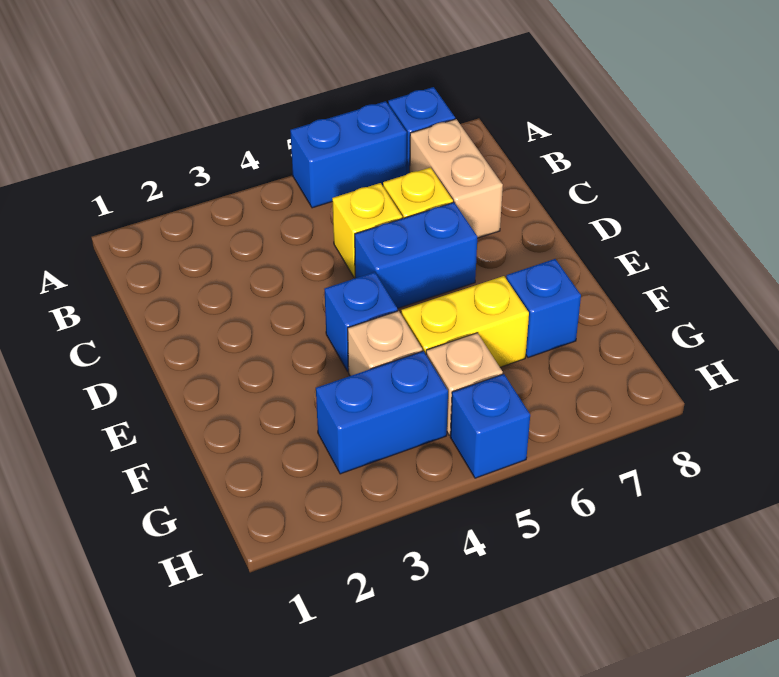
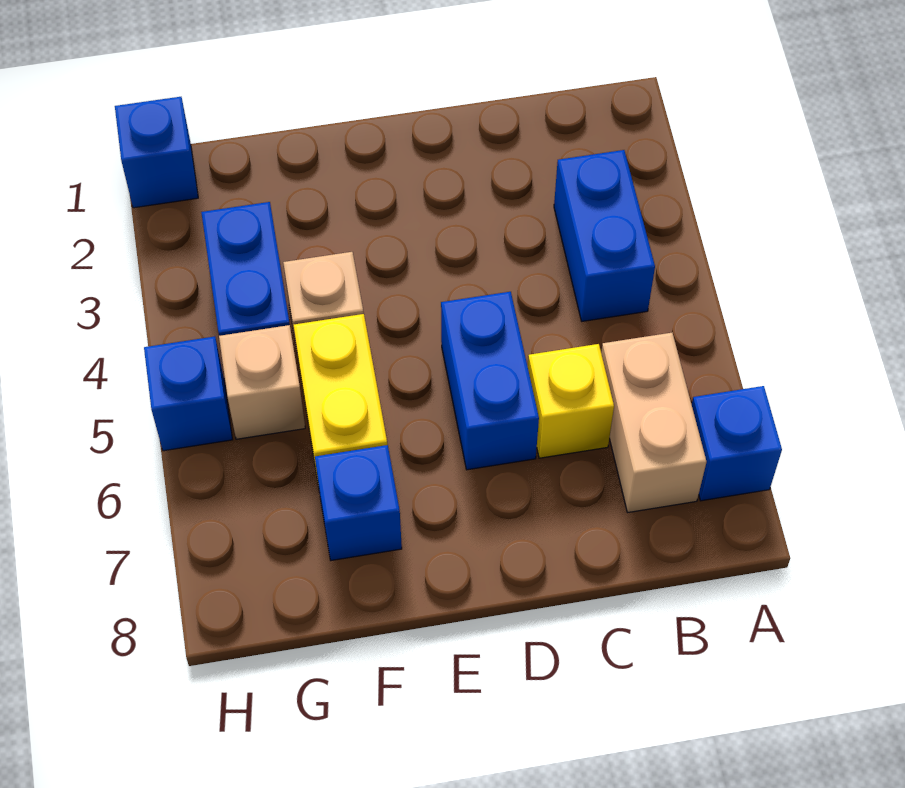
blue 1x2 brick [290,101,407,208] -> blue 1x2 brick moved to [554,150,655,321]
tan 1x2 brick [410,119,503,238] -> tan 1x2 brick turned to [601,333,706,512]
yellow 1x1 brick [332,183,402,278] -> none
blue 1x1 brick [324,272,398,371] -> blue 1x1 brick moved to [115,97,198,208]

